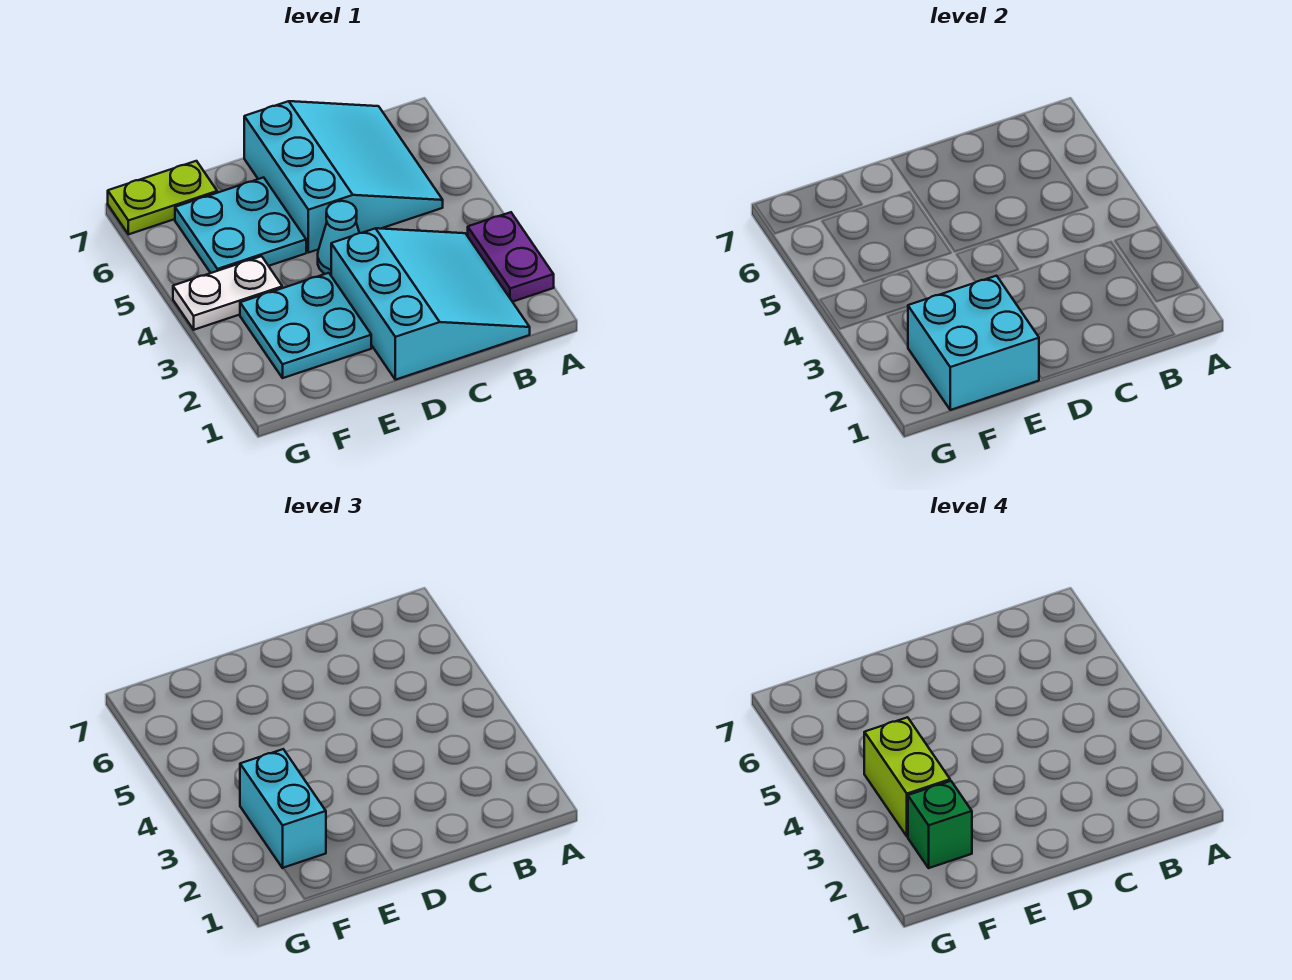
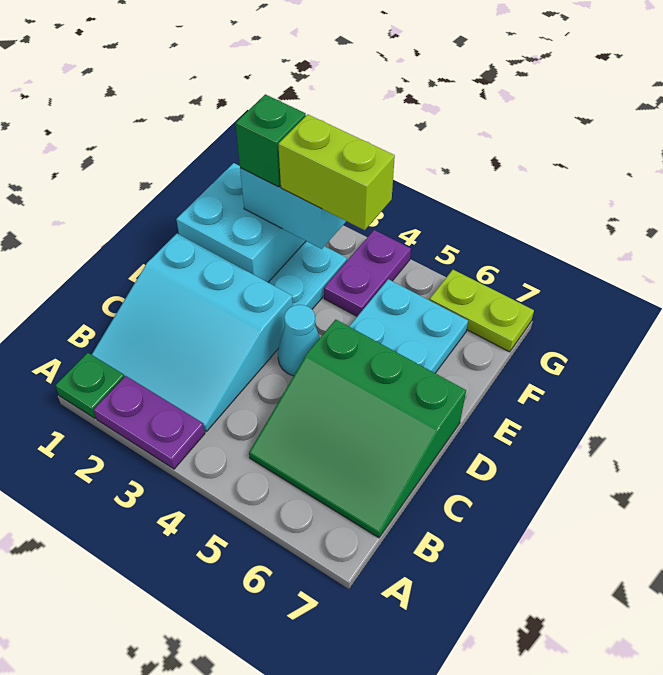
none -> green 1x1 plate [55,353,124,419]
cyan 3x3 slope [244,101,443,253] -> green 3x3 slope [249,320,466,538]
white 1x2 plate [173,256,282,330] -> purple 1x2 plate [324,230,411,316]
lime 1x2 plate [108,161,217,234] -> lime 1x2 plate turned to [430,270,534,352]

